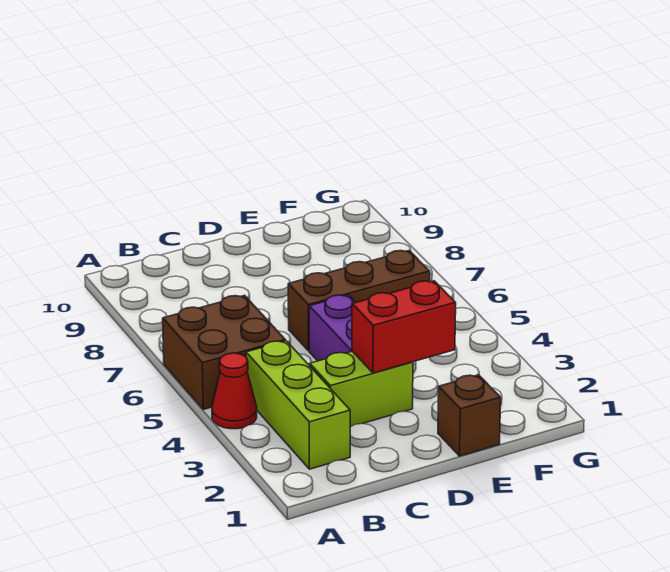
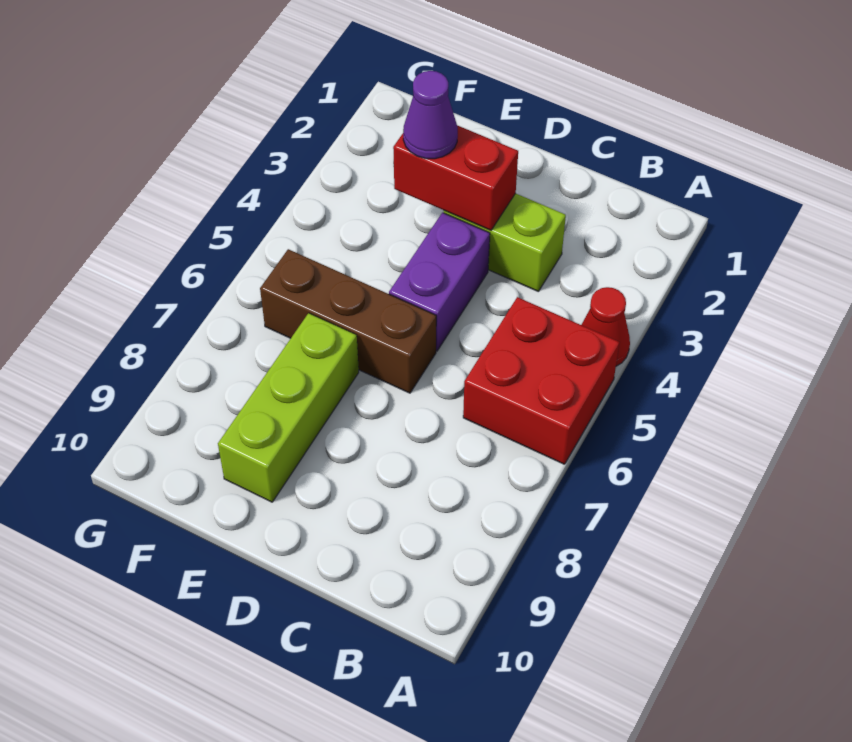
brown 2x2 brick [163,295,285,409] -> red 2x2 brick [463,297,619,464]
lime 1x3 brick [246,341,350,469] -> lime 1x3 brick moved to [218,313,359,502]
brown 1x1 brick [438,375,501,456] -> none
none -> purple 1x1 cone [403,71,458,159]

